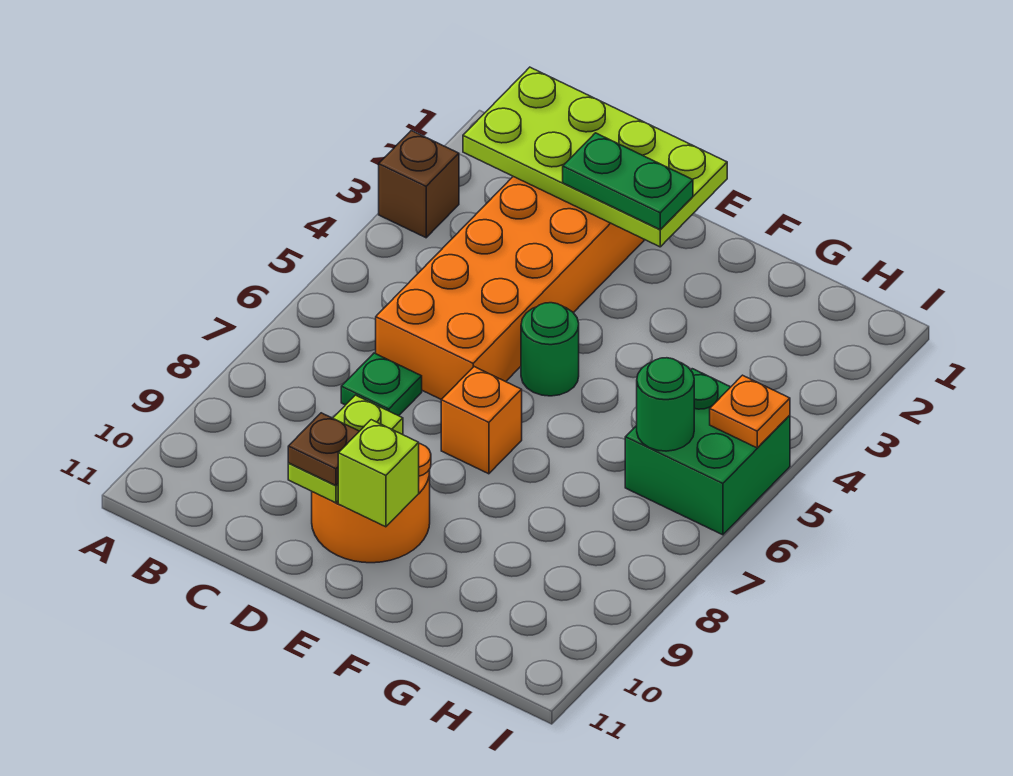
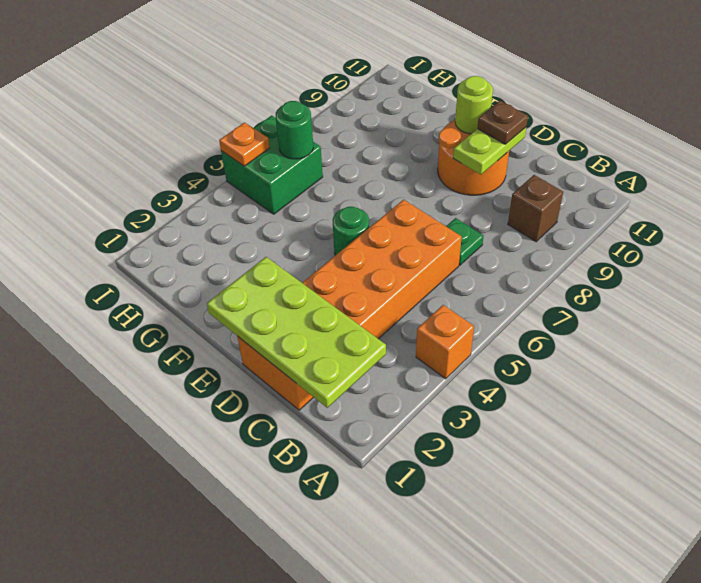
brown 1x1 brick [379,130,459,238] -> brown 1x1 brick moved to [508,175,563,242]
green 1x2 plate [563,133,693,230] -> none
orange 1x1 brick [441,367,522,474] -> orange 1x1 brick moved to [416,305,474,379]
lime 1x1 brick [338,420,419,527] -> lime 1x1 round brick [455,76,493,134]

